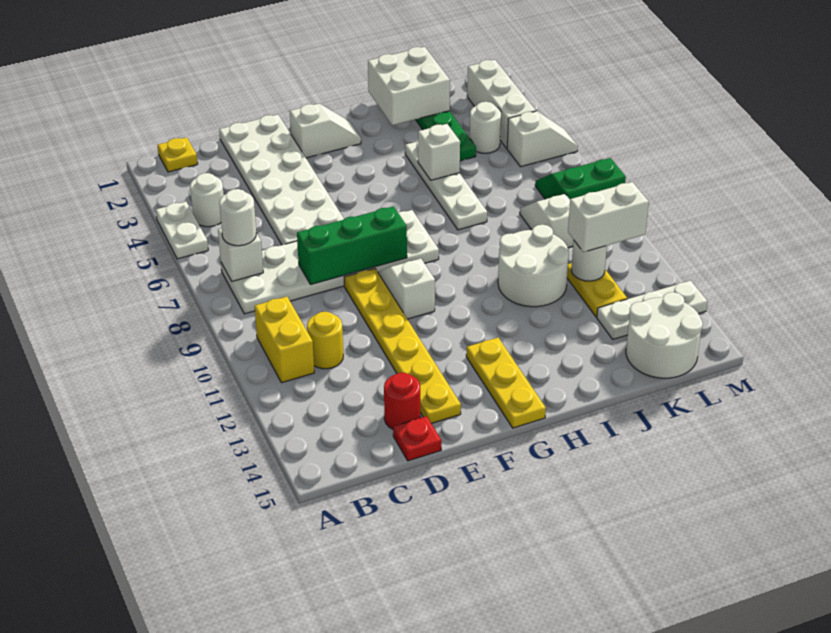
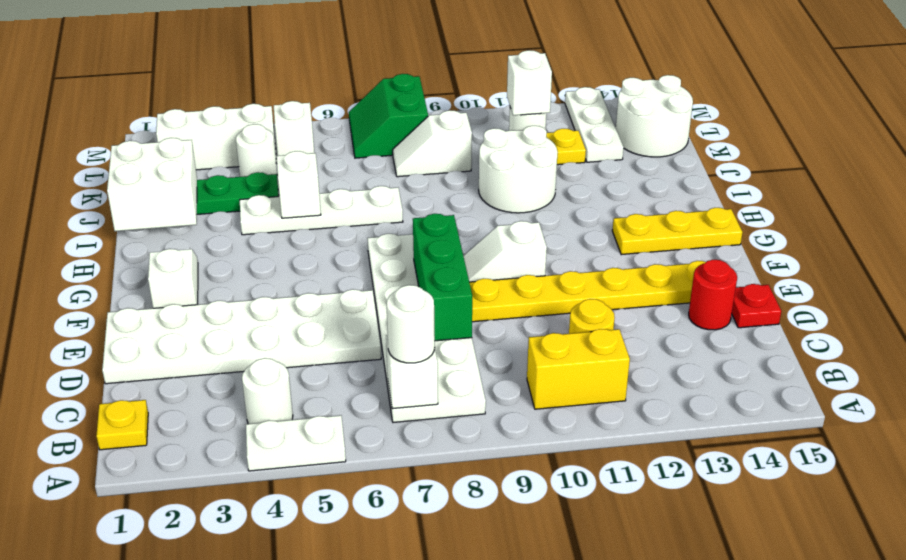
white 1x2 brick [568,182,649,252] -> white 1x1 brick [507,50,552,115]

